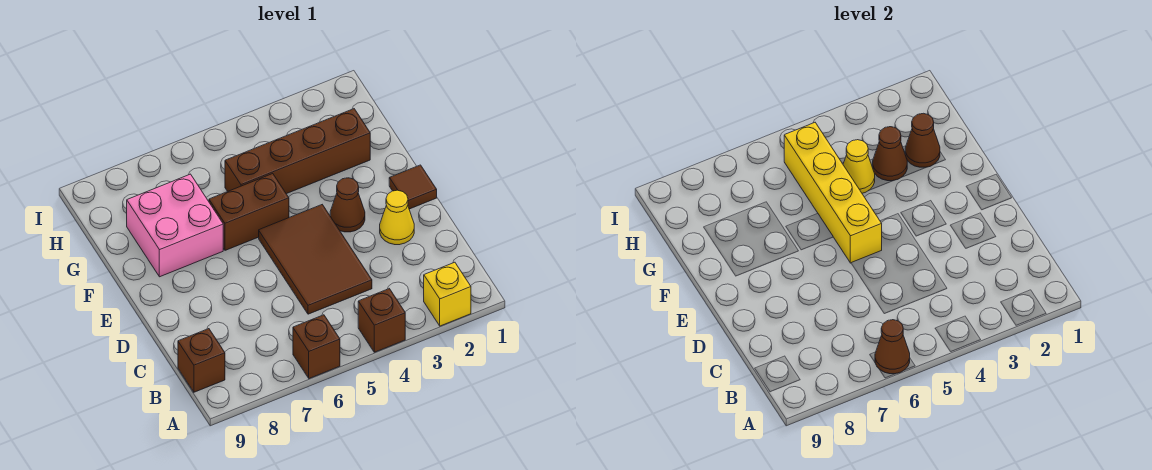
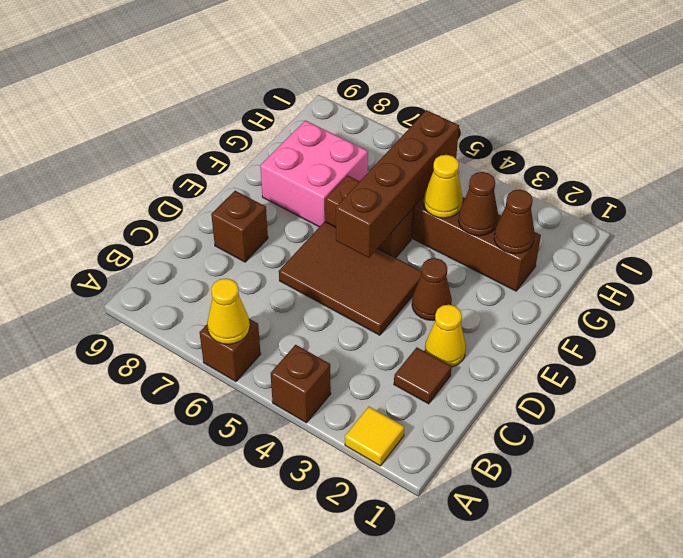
yellow 1x1 brick [424,262,471,326] -> yellow 1x1 tile [345,407,404,466]
brown 1x1 cone [875,320,910,374] -> yellow 1x1 cone [207,278,250,344]
brown 1x1 brick [178,329,225,392] -> brown 1x1 brick moved to [211,191,268,262]
brown 2x3 tile [259,205,372,314] -> brown 2x3 tile turned to [279,222,422,335]
brown 1x1 tile [389,165,437,209] -> brown 1x1 tile moved to [394,347,452,404]
yellow 1x4 brick [784,123,882,263] -> brown 1x4 brick [336,110,459,258]

